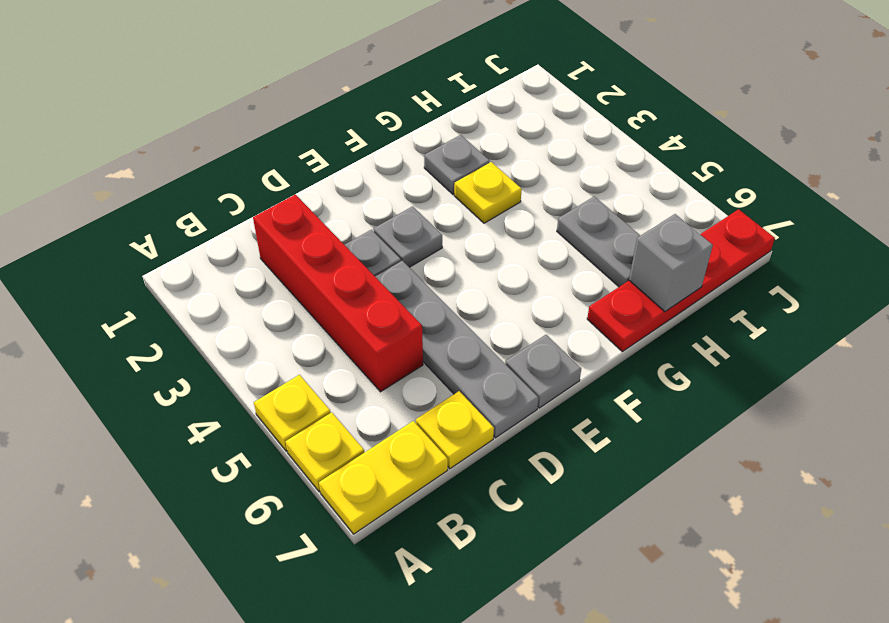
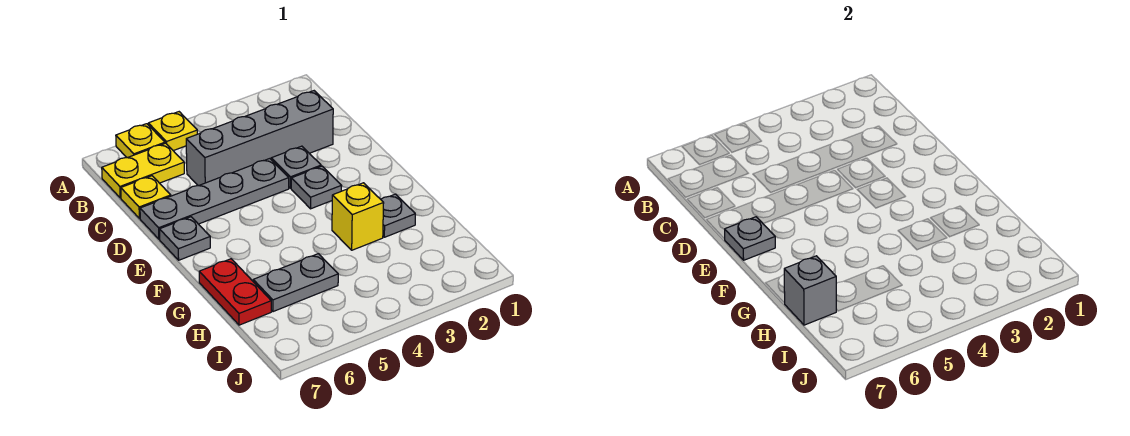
yellow 1x2 plate [319,421,448,534] -> yellow 1x2 plate turned to [102,143,184,198]
red 1x4 brick [253,194,423,392] -> grey 1x4 brick [186,91,333,186]
none -> grey 1x1 plate [724,217,775,260]
yellow 1x1 plate [454,162,522,223] -> yellow 1x1 brick [332,183,384,250]
red 1x4 plate [587,209,775,352] -> red 1x2 plate [199,259,271,325]

